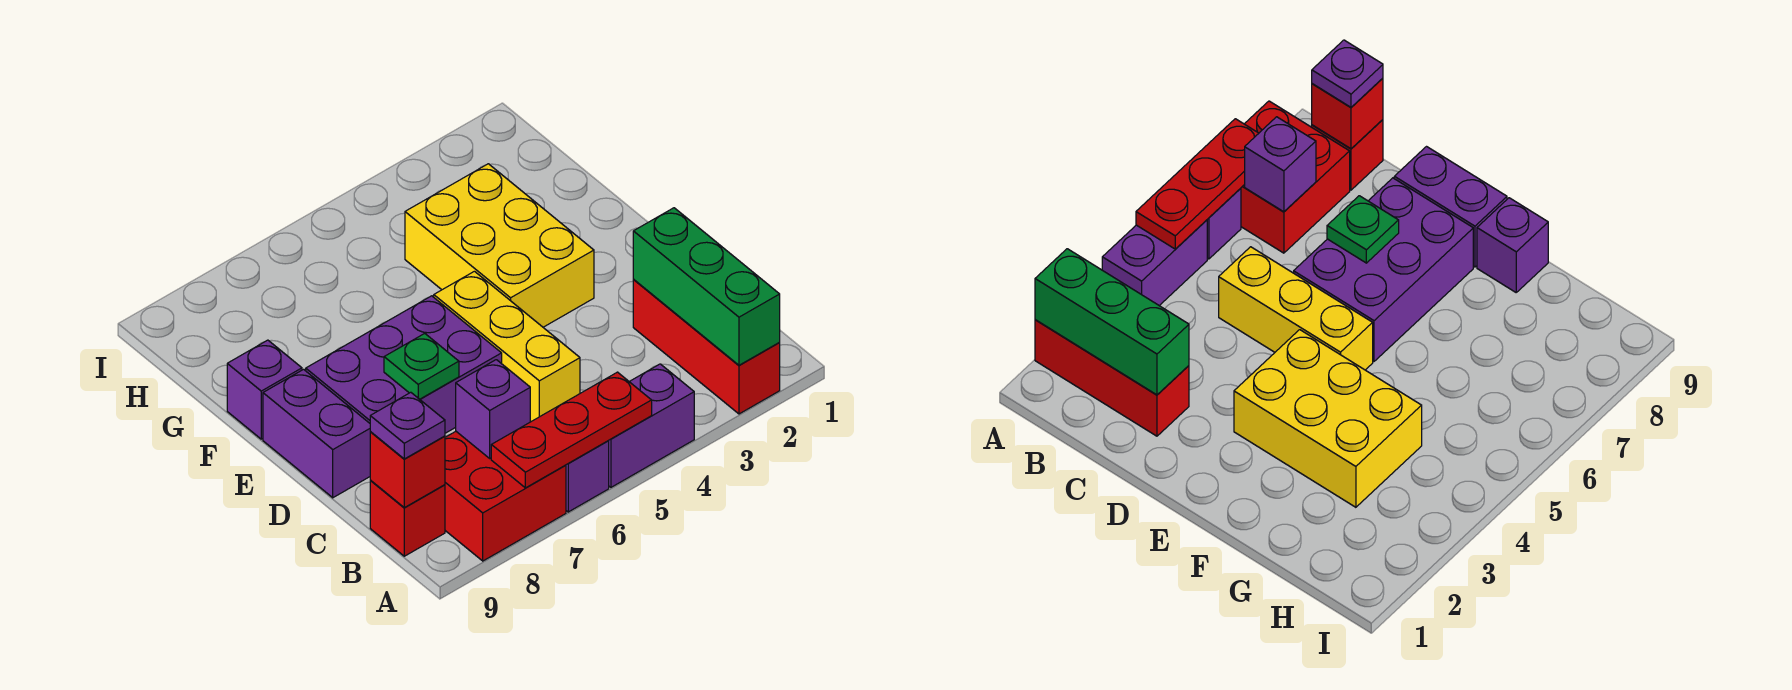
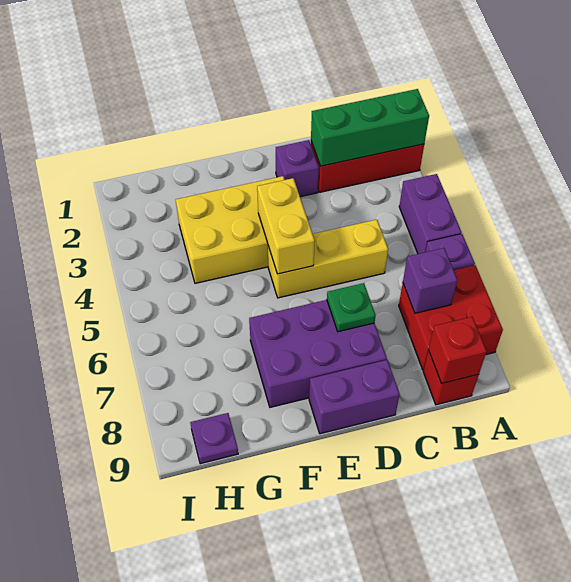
red 1x3 plate [491,372,652,488] -> none
purple 1x1 plate [370,392,445,459] -> purple 1x1 plate moved to [190,413,238,464]
purple 2x3 brick [306,296,502,433] -> purple 2x3 brick turned to [249,300,387,407]
none -> yellow 1x2 brick [257,178,315,274]
purple 1x1 brick [227,340,302,439] -> purple 1x1 brick moved to [276,140,319,197]

